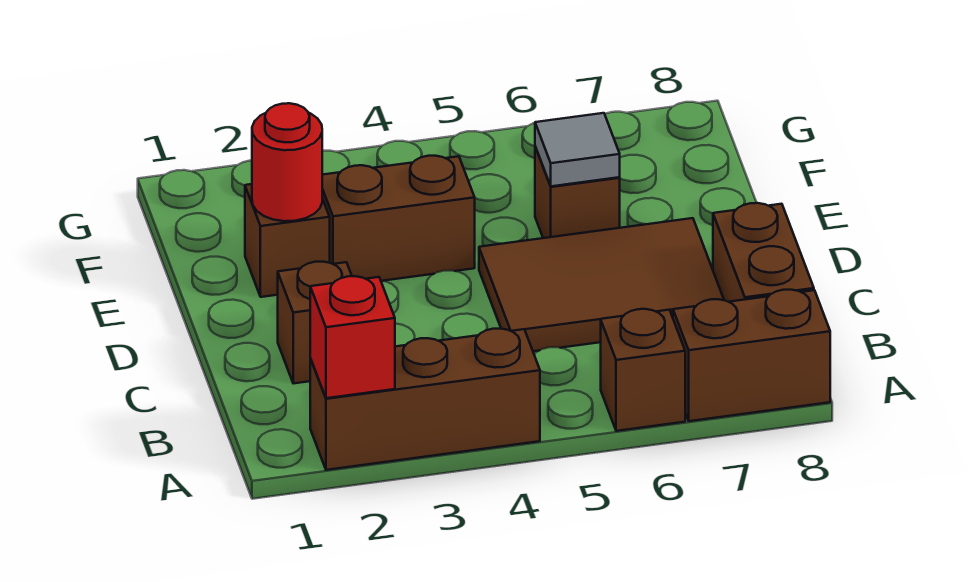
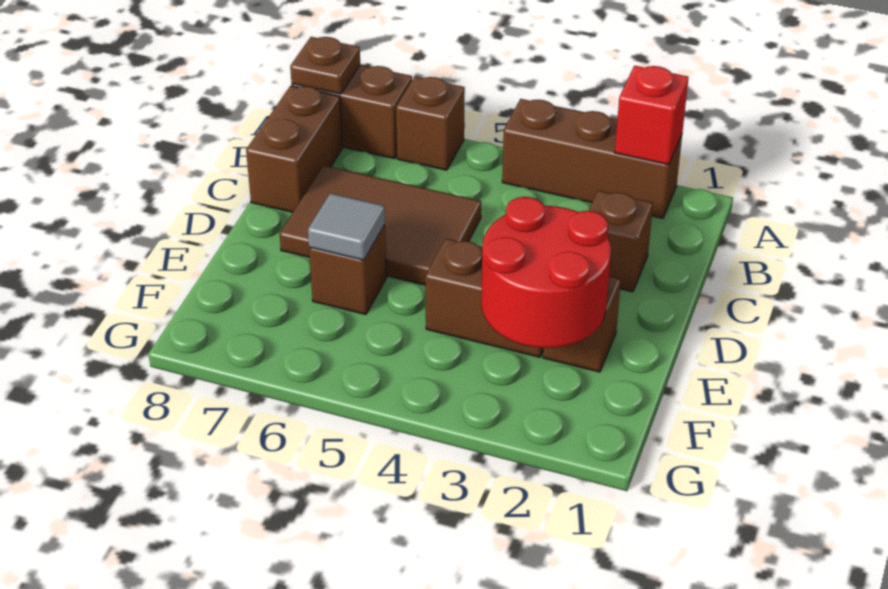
none -> brown 1x1 plate [290,37,360,94]
red 1x1 round brick [252,103,322,221] -> red 2x2 round brick [481,197,611,348]

